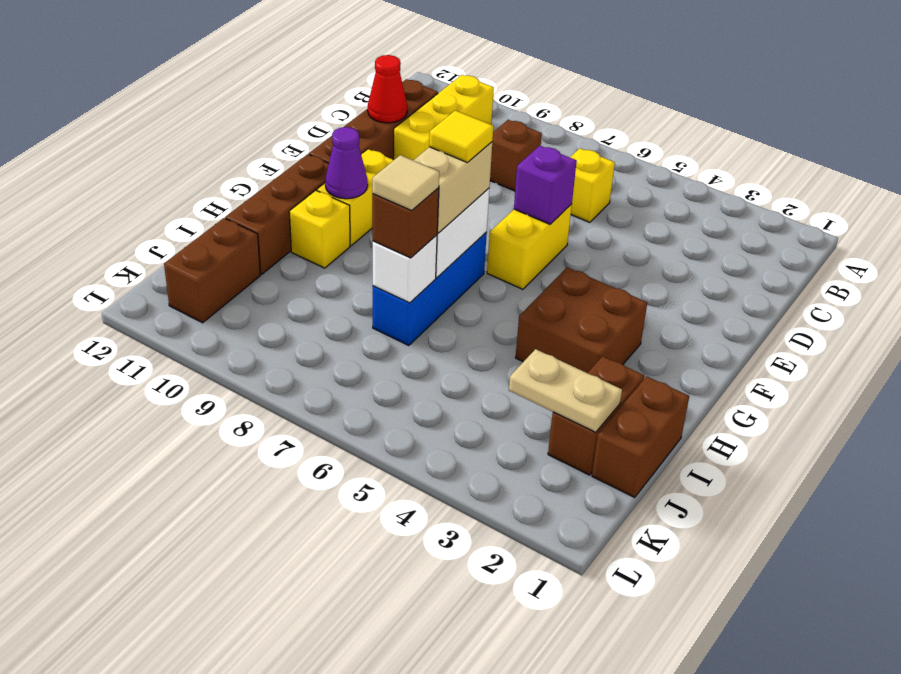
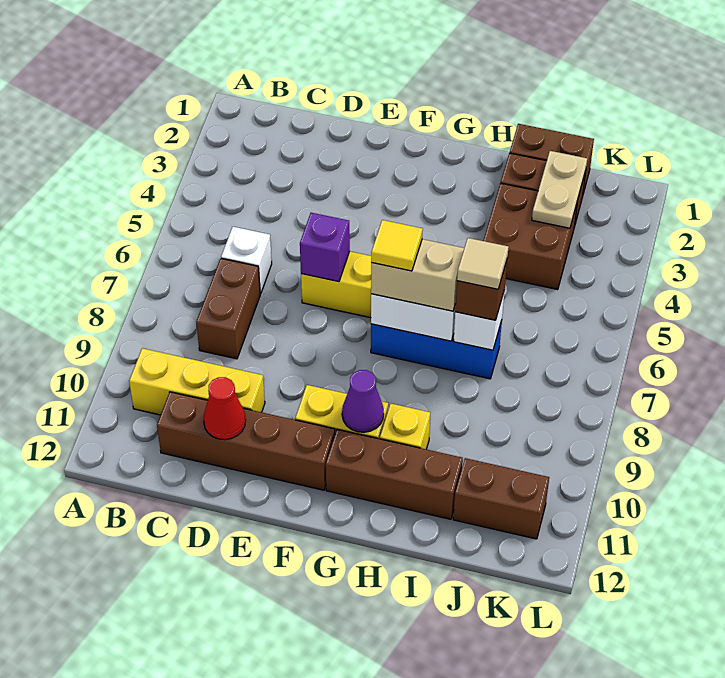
yellow 1x1 brick [570,148,615,222] -> white 1x1 brick [221,227,272,294]
brown 1x1 brick [490,120,542,191] -> brown 1x2 brick [196,258,260,359]
brown 2x2 brick [516,267,647,373] -> brown 2x2 brick moved to [483,183,578,290]

